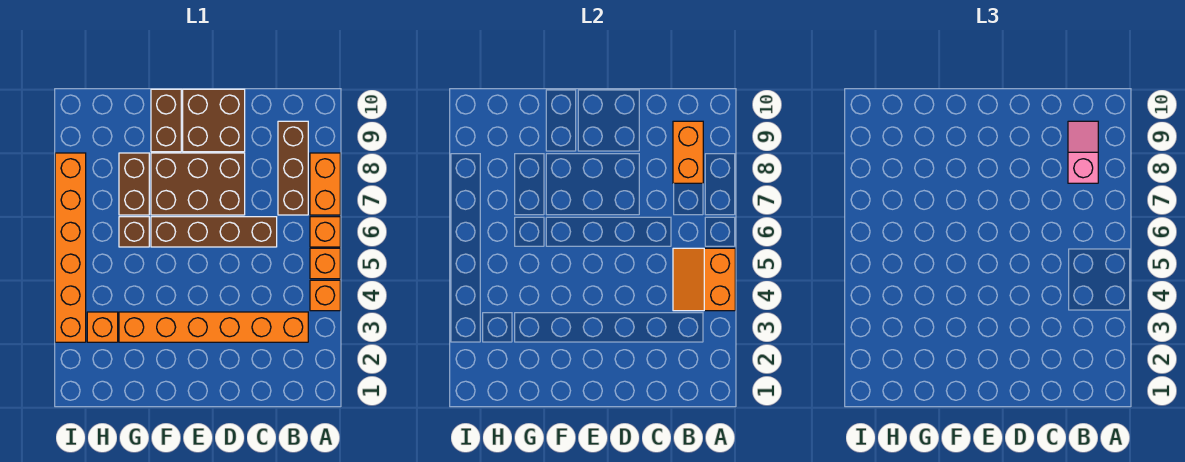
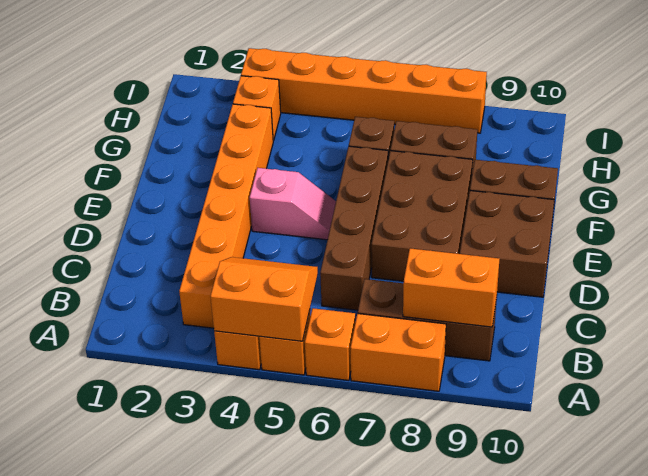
pink 1x2 slope [1068,121,1098,183] -> pink 1x2 slope moved to [250,168,336,240]

